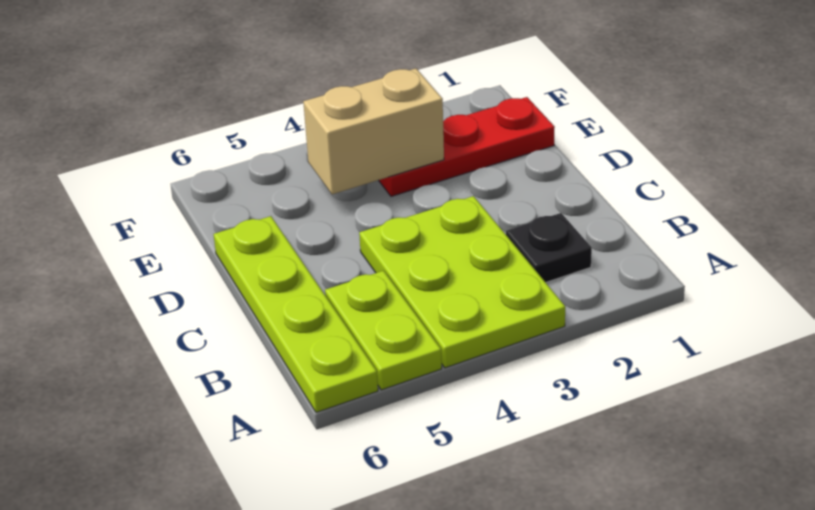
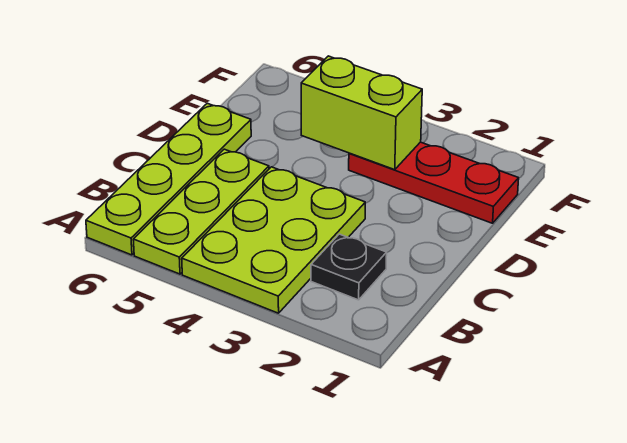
lime 1x2 plate [325,271,442,390] -> lime 1x3 plate [133,149,269,274]
tan 1x2 brick [303,69,444,194] -> lime 1x2 brick [301,56,422,170]

